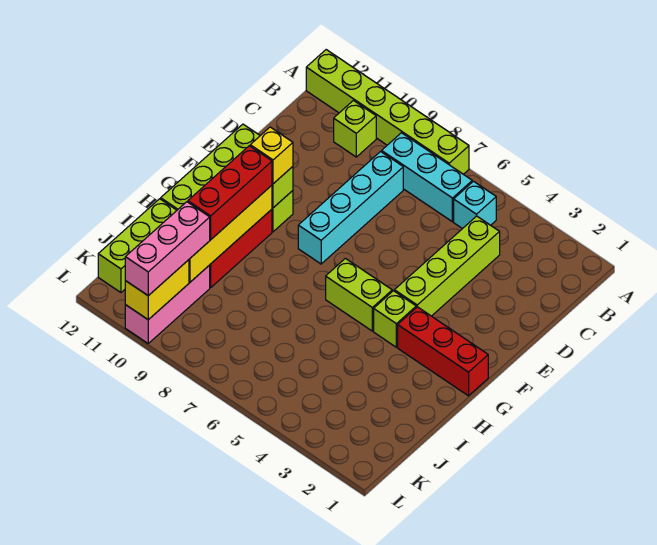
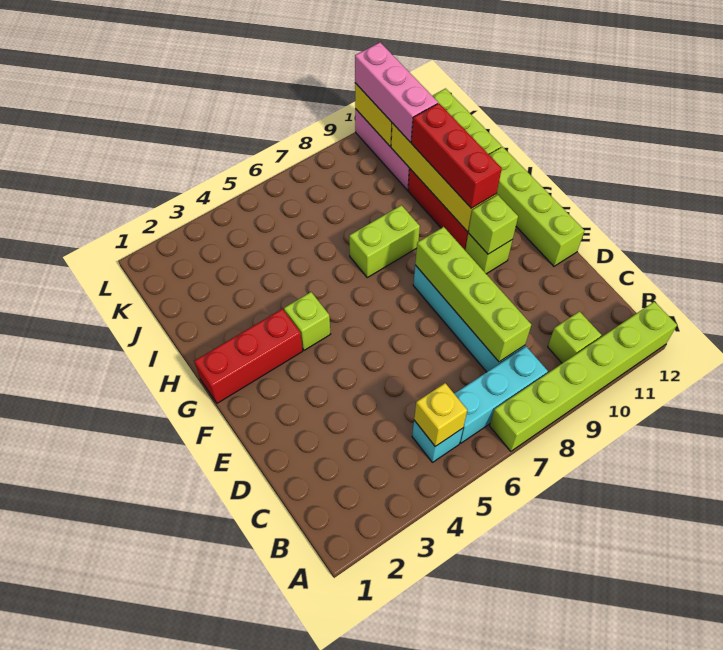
lime 1x4 brick [394,216,500,316] -> lime 1x4 brick moved to [415,227,531,362]
yellow 1x1 brick [250,127,293,184] -> yellow 1x1 brick moved to [414,383,467,446]
lime 1x2 brick [326,258,392,331] -> lime 1x2 brick moved to [349,205,420,277]

